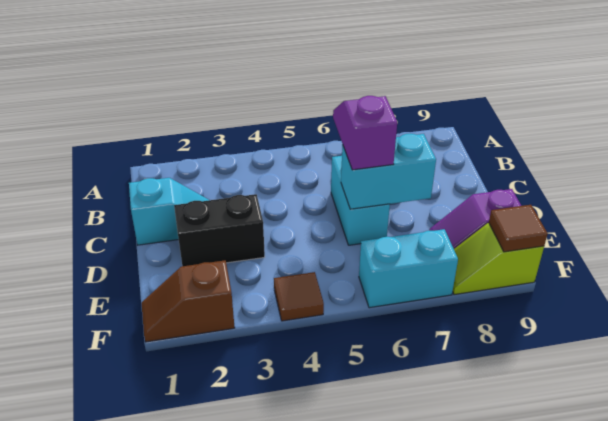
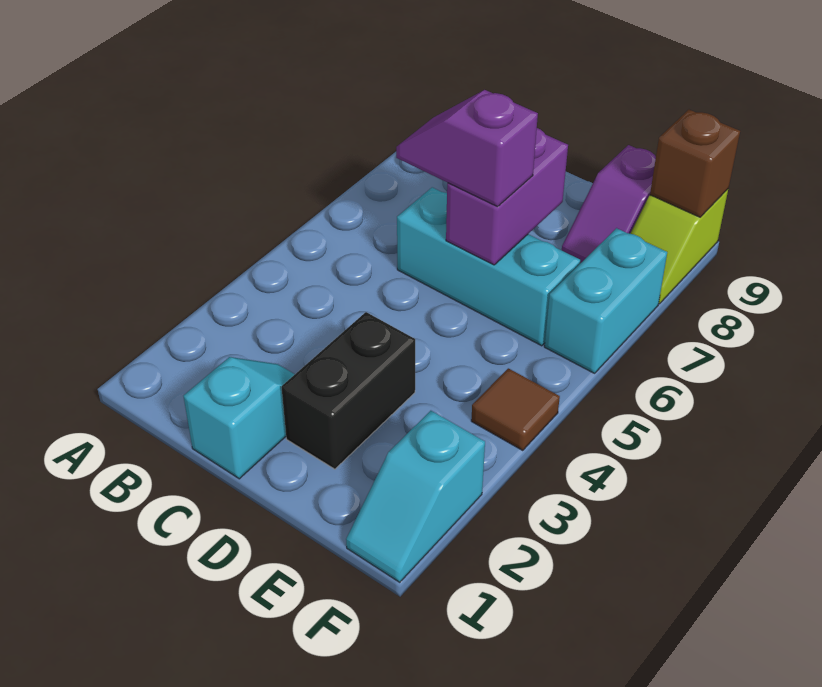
cyan 1x2 brick [331,156,390,245] -> cyan 1x3 brick [397,187,580,346]
cyan 1x2 brick [341,134,436,209] -> purple 1x2 brick [446,128,568,265]
brown 1x2 slope [141,260,235,342] -> cyan 1x2 slope [346,411,485,582]
brown 1x1 tile [489,205,548,252] -> brown 1x1 brick [650,110,740,217]

